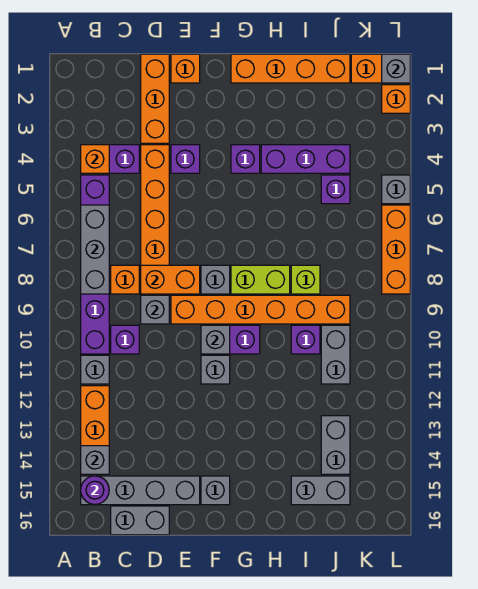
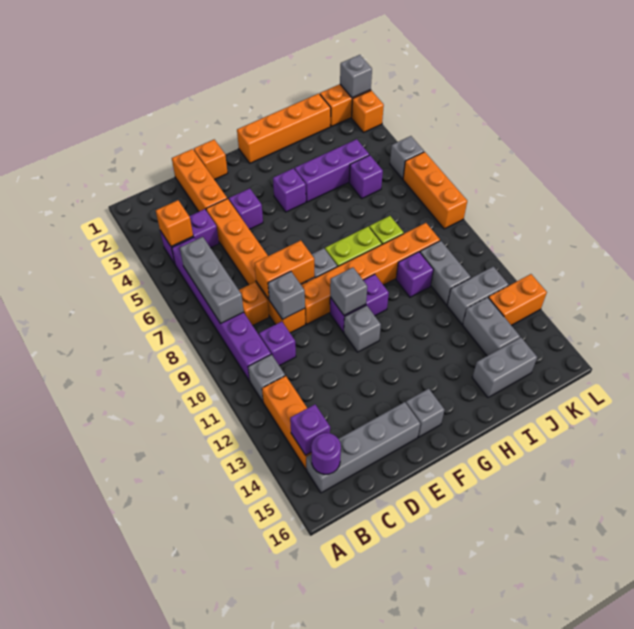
grey 1x1 brick [81,446,109,474] -> purple 1x1 brick [290,405,330,455]
grey 1x2 brick [111,506,169,535] -> grey 1x2 brick moved to [447,267,509,324]
none -> orange 1x2 brick [489,274,547,325]

